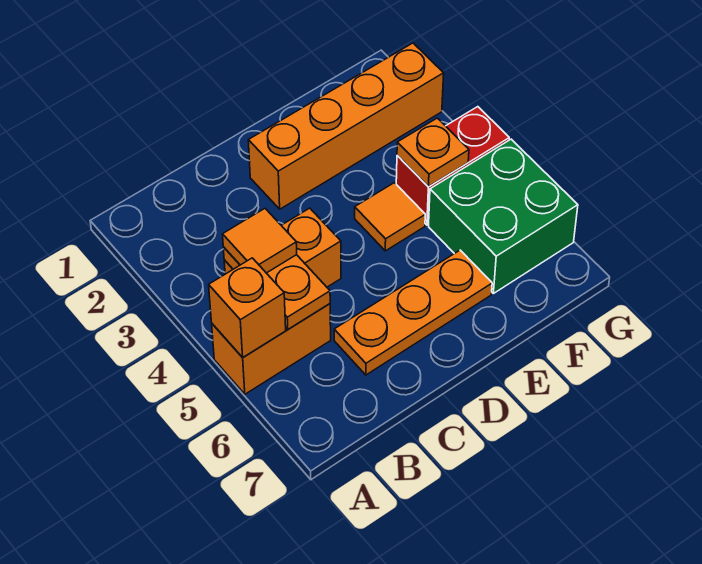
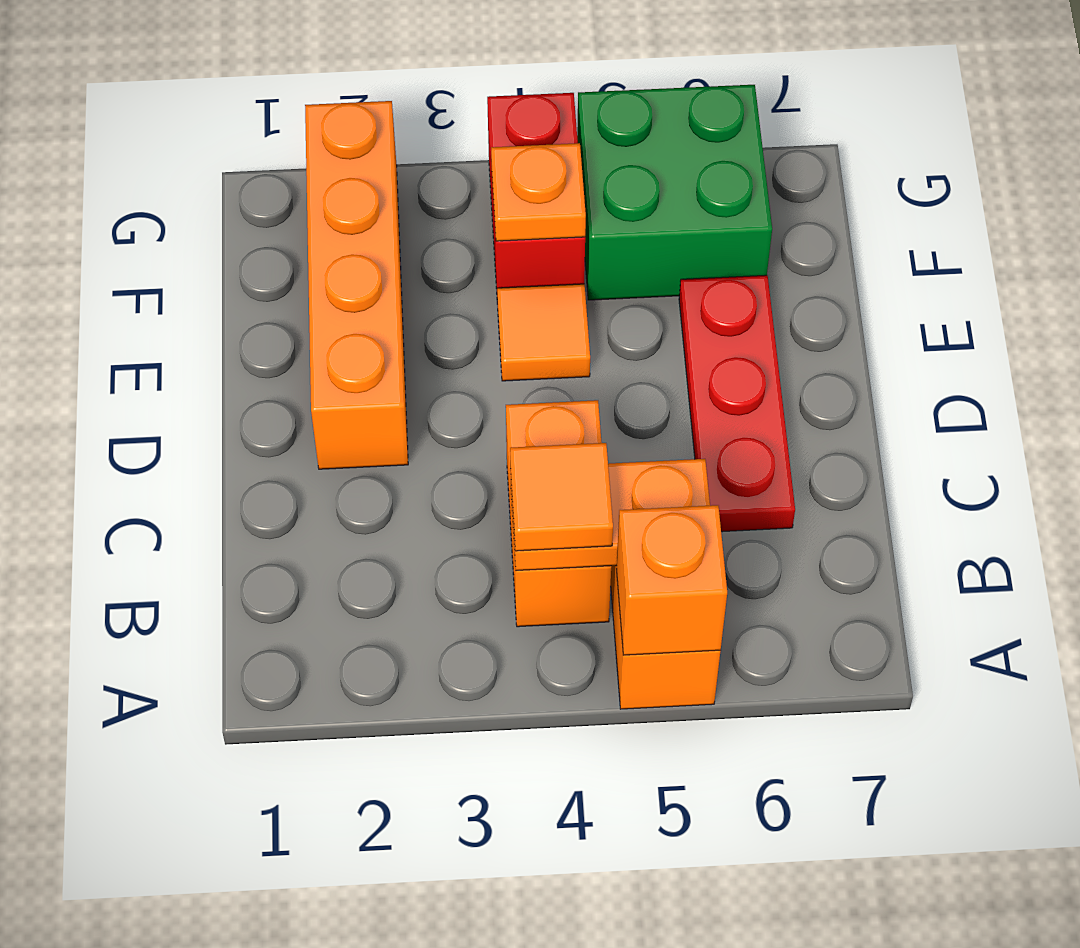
orange 1x3 plate [334,250,492,375] -> red 1x3 plate [679,275,795,532]

